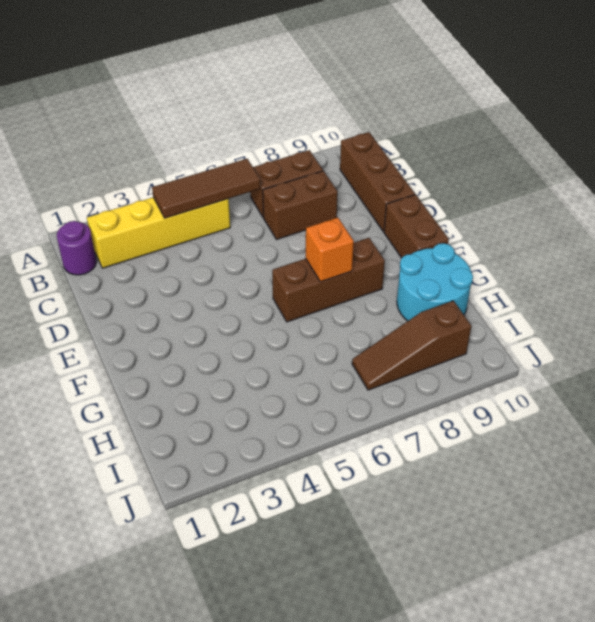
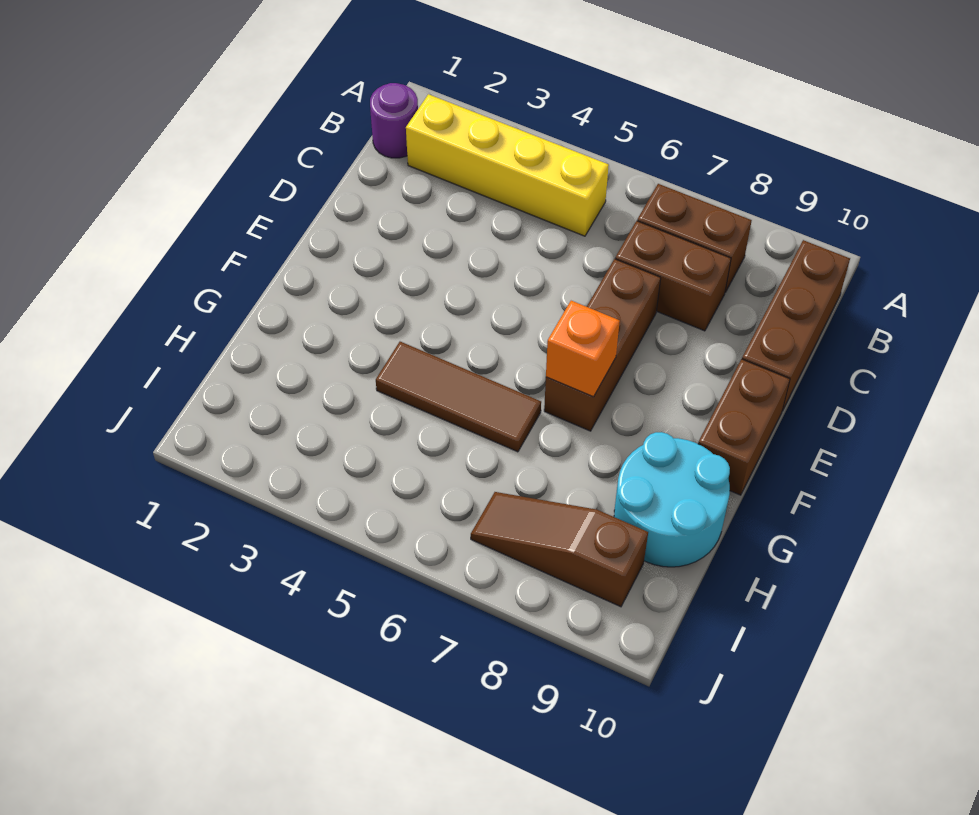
brown 1x3 tile [152,159,260,218] -> brown 1x3 tile moved to [376,342,541,452]
brown 1x3 brick [272,238,385,322] -> brown 1x3 brick turned to [544,259,661,431]

